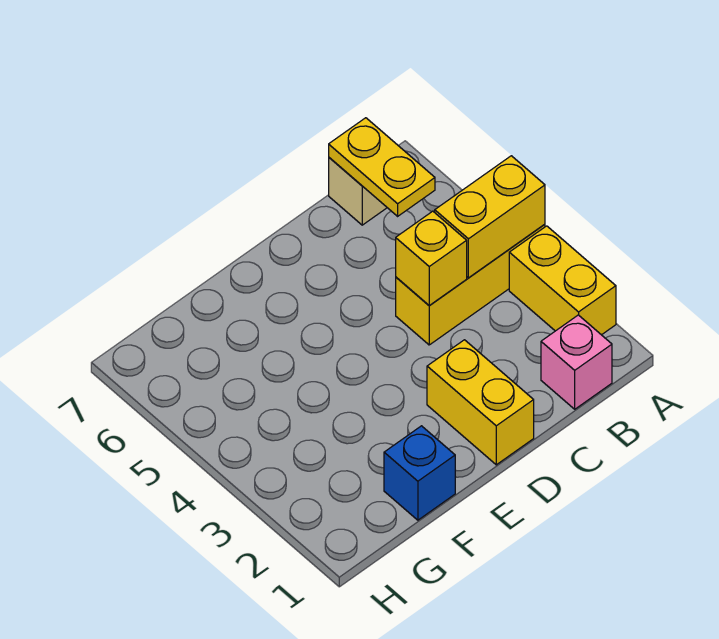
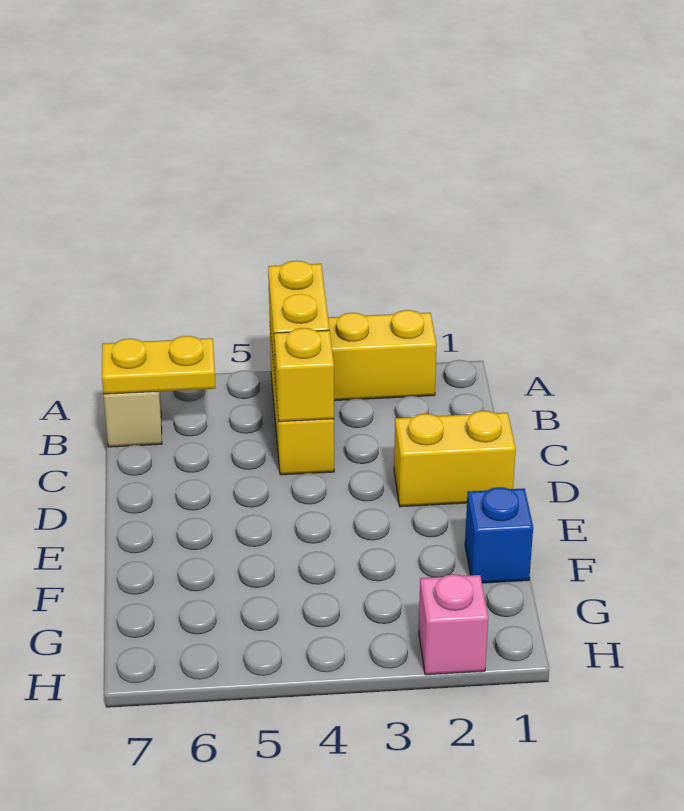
pink 1x1 brick [541,315,612,409] -> pink 1x1 brick moved to [419,574,488,675]

